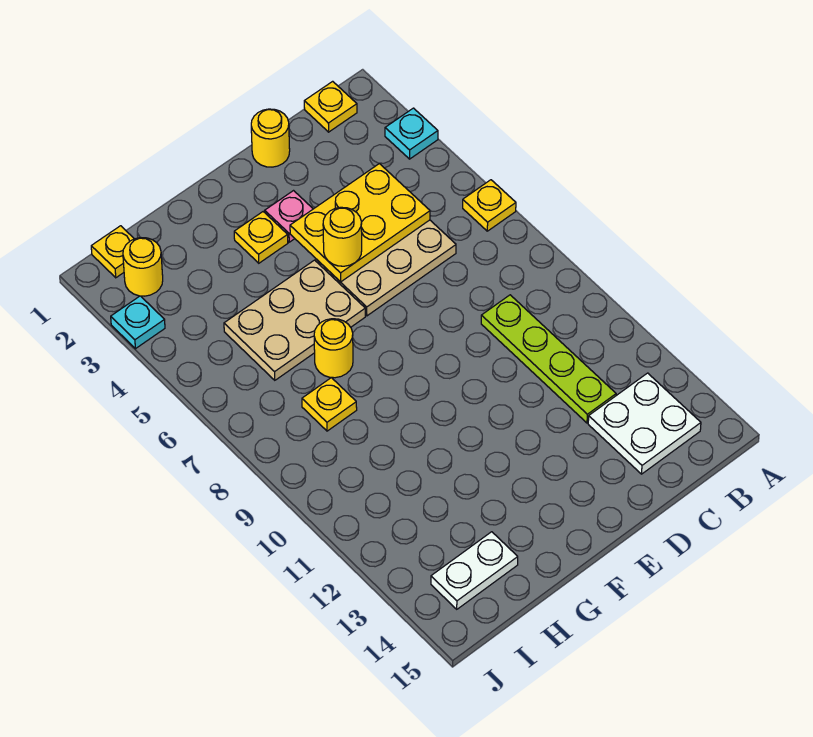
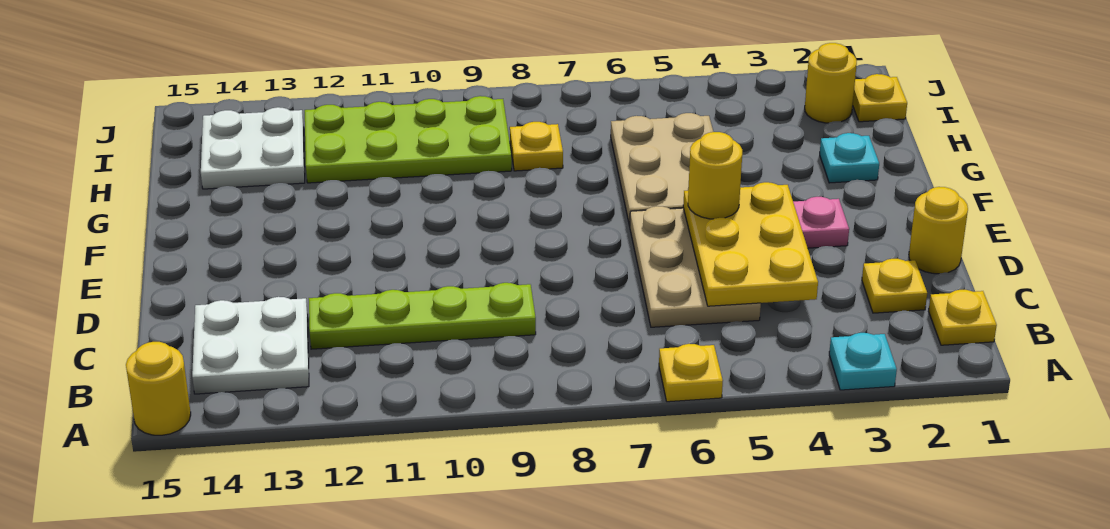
yellow 1x1 plate [234,212,288,263] -> yellow 1x1 plate moved to [862,259,927,313]
yellow 1x1 round brick [314,319,353,378] -> yellow 1x1 round brick moved to [126,342,191,435]
none -> lime 2x4 plate [305,96,512,183]
white 1x2 plate [431,532,518,609] -> white 2x2 plate [201,107,305,189]
cyan 1x1 plate [111,296,165,349] -> cyan 1x1 plate moved to [820,133,879,183]

